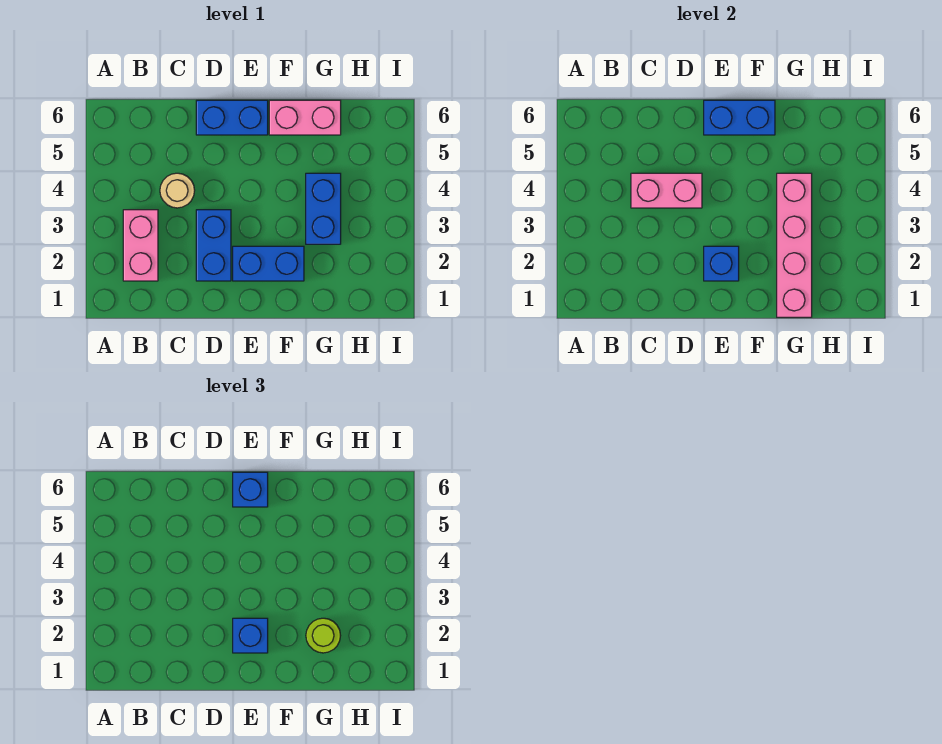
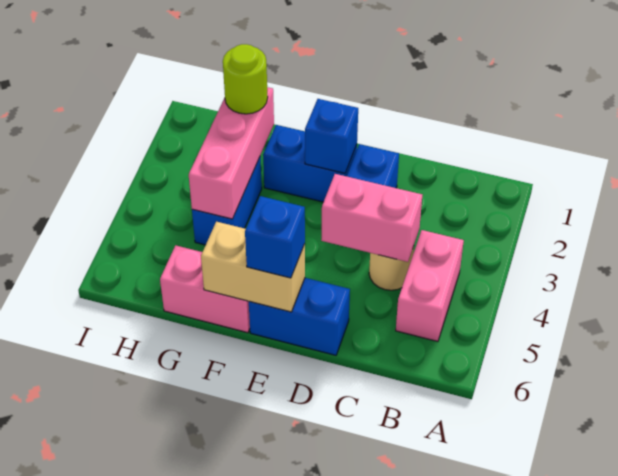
pink 1x2 brick [123,210,158,281] -> pink 1x2 brick moved to [396,230,464,341]
blue 1x1 brick [233,618,268,653] -> none
blue 1x2 brick [704,100,775,135] -> tan 1x2 brick [201,222,305,312]
pink 1x4 brick [777,173,812,317] -> pink 1x3 brick [189,87,274,219]

